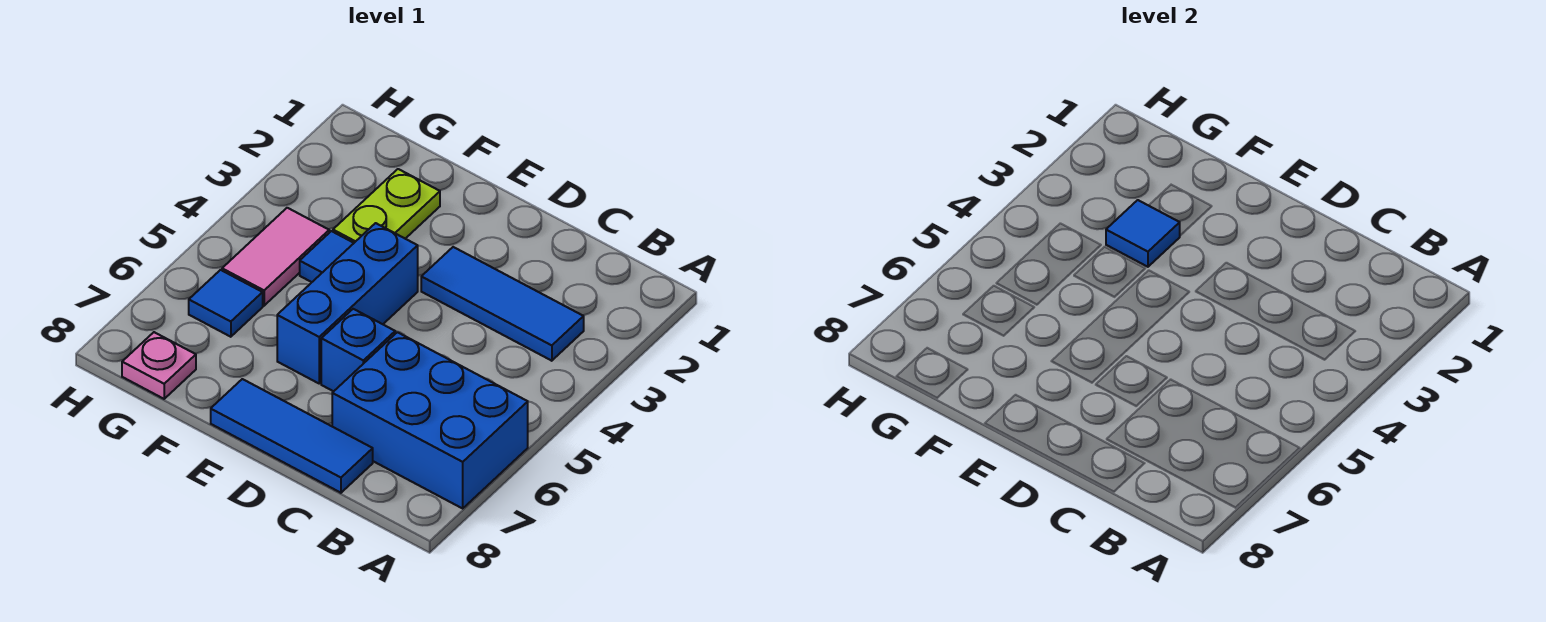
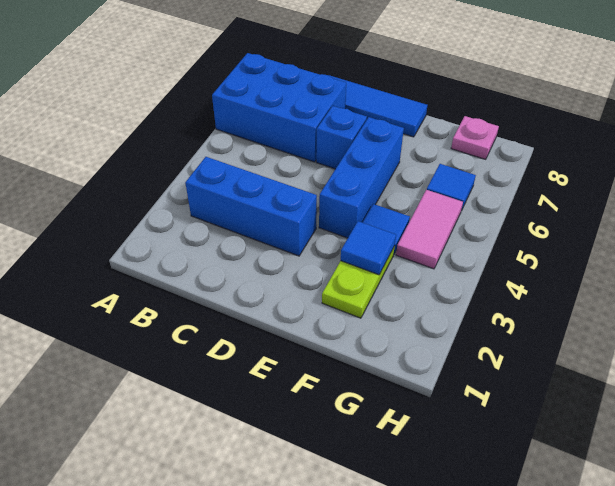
blue 1x3 tile [421,247,584,361] -> blue 1x3 brick [185,157,317,256]

